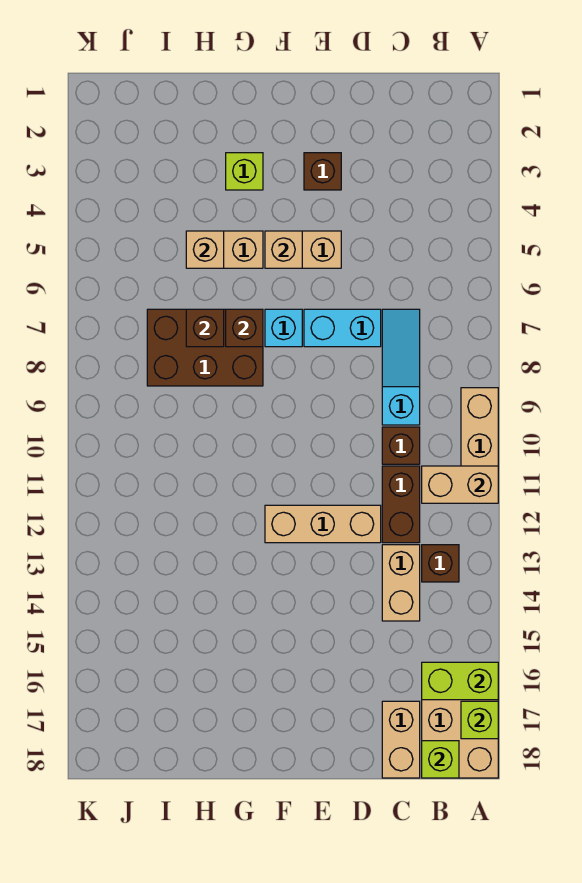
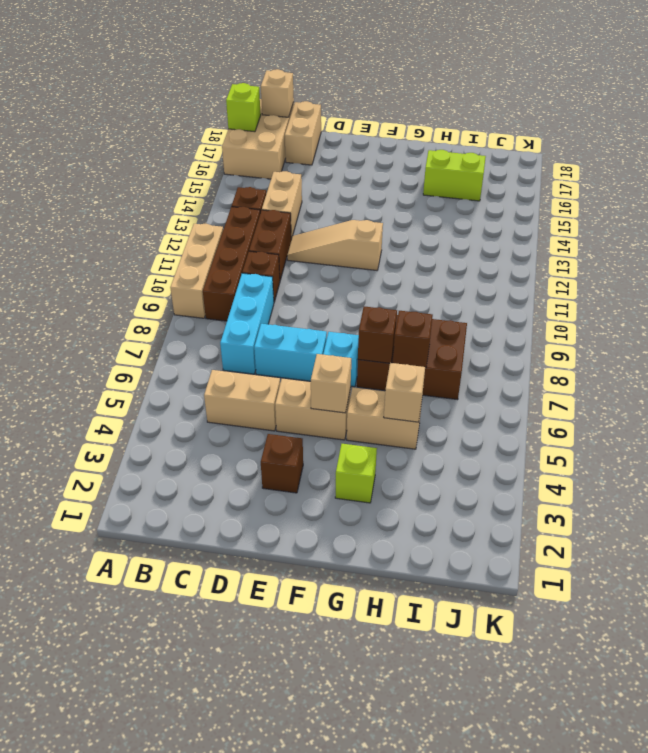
tan 1x2 brick [422,466,498,503] -> tan 1x2 brick moved to [204,370,280,431]
lime 1x2 brick [422,662,498,700] -> lime 1x2 brick moved to [423,150,486,201]
none -> brown 1x4 brick [203,207,260,321]
lime 1x1 brick [422,741,459,778] -> tan 1x1 brick [261,69,294,117]
cyan 1x3 slope [382,309,420,425] -> cyan 1x3 brick [220,273,274,374]
tan 1x3 brick [265,505,381,543] -> tan 1x3 slope [287,220,383,270]

